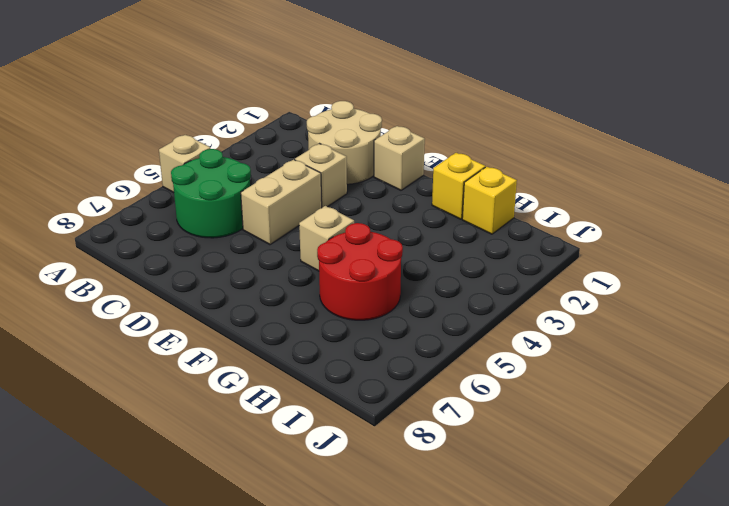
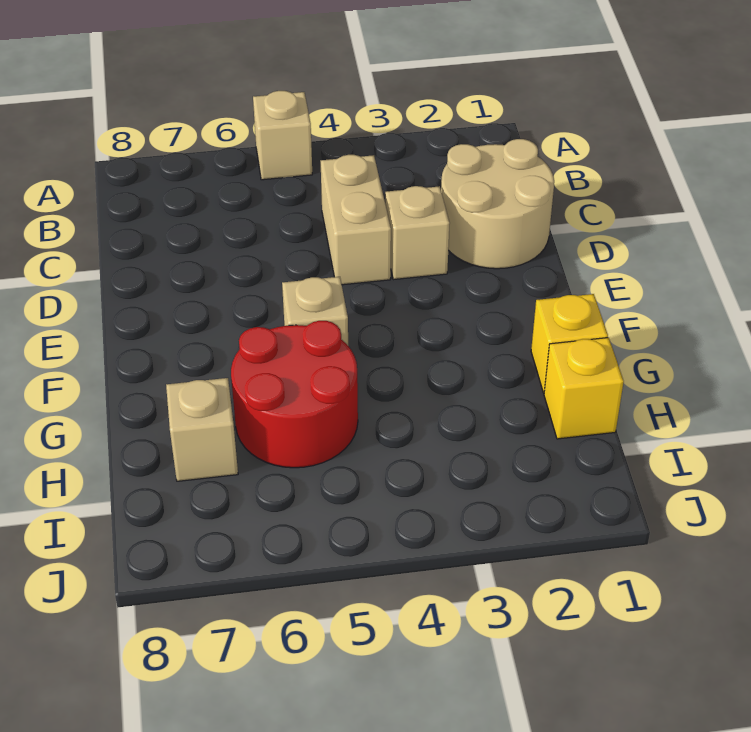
green 2x2 round brick [171,149,251,238] -> none
tan 1x2 brick [241,160,322,245] -> tan 1x2 brick turned to [321,155,391,285]
tan 1x1 brick [374,126,425,190] -> tan 1x1 brick moved to [166,378,238,481]

